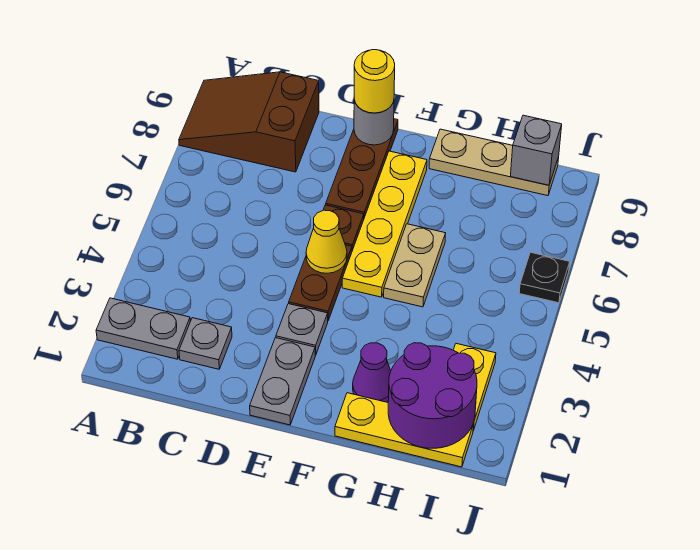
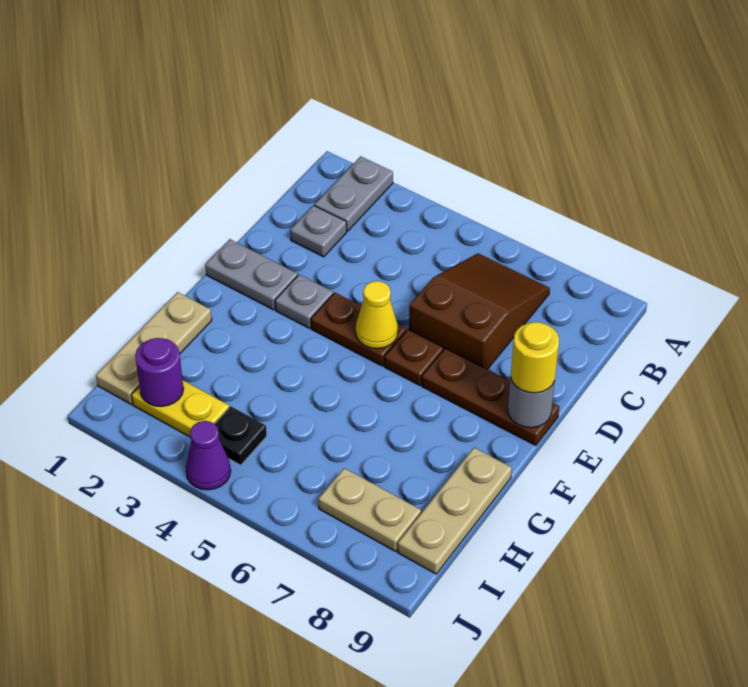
brown 2x3 slope [179,72,319,172] -> brown 2x3 slope moved to [409,253,550,369]
yellow 1x4 plate [342,151,427,297] -> none
yellow 1x3 plate [335,393,473,467] -> tan 1x3 plate [96,292,212,404]
purple 1x1 cone [353,343,391,402] -> purple 1x1 cone moved to [186,421,231,490]
tan 1x2 plate [384,224,446,307] -> tan 1x2 plate moved to [318,468,421,552]
purple 2x2 round brick [388,343,477,448] -> purple 1x1 round brick [135,338,184,407]
grey 1x1 brick [511,115,562,185] -> none
black 1x1 plate [519,252,570,303] -> black 1x1 plate moved to [215,406,267,465]

